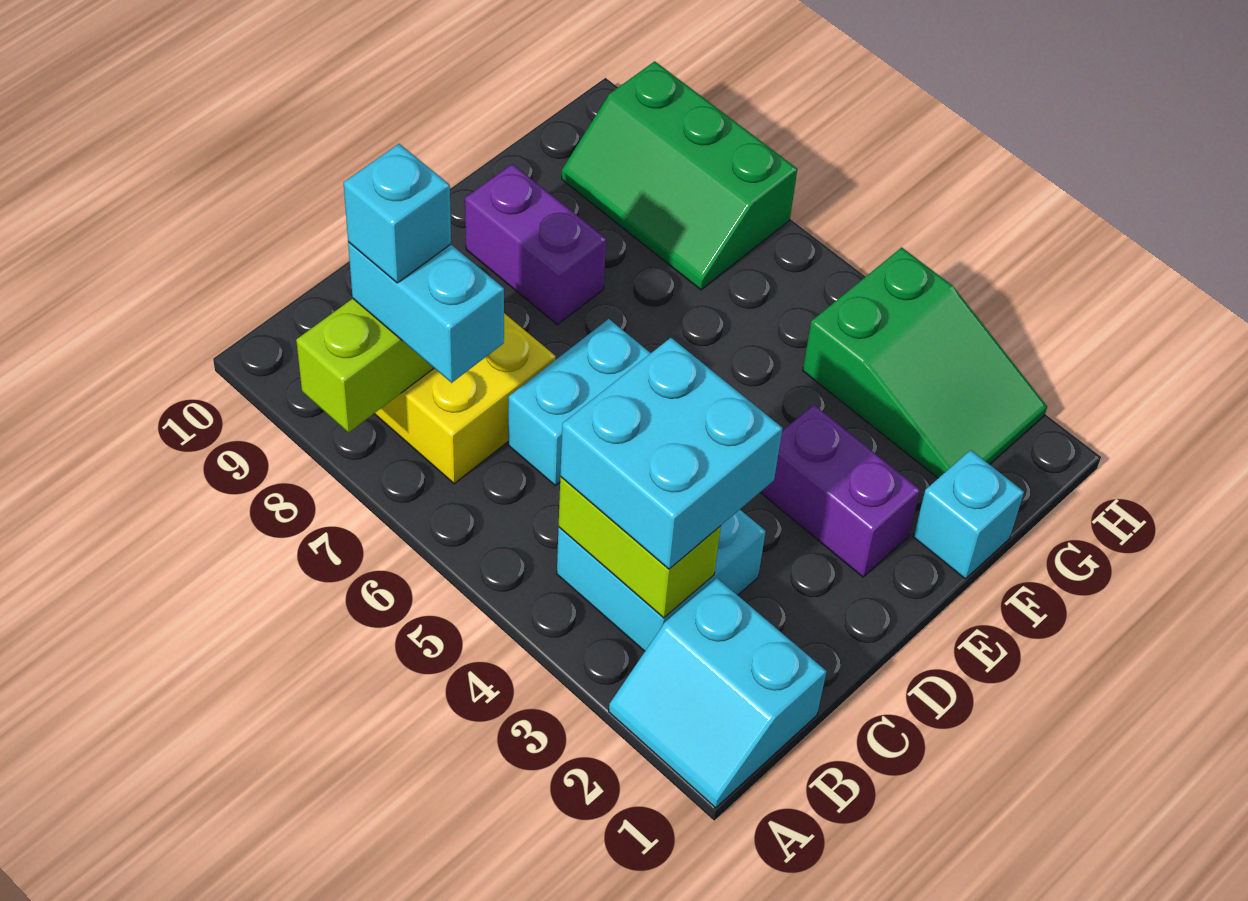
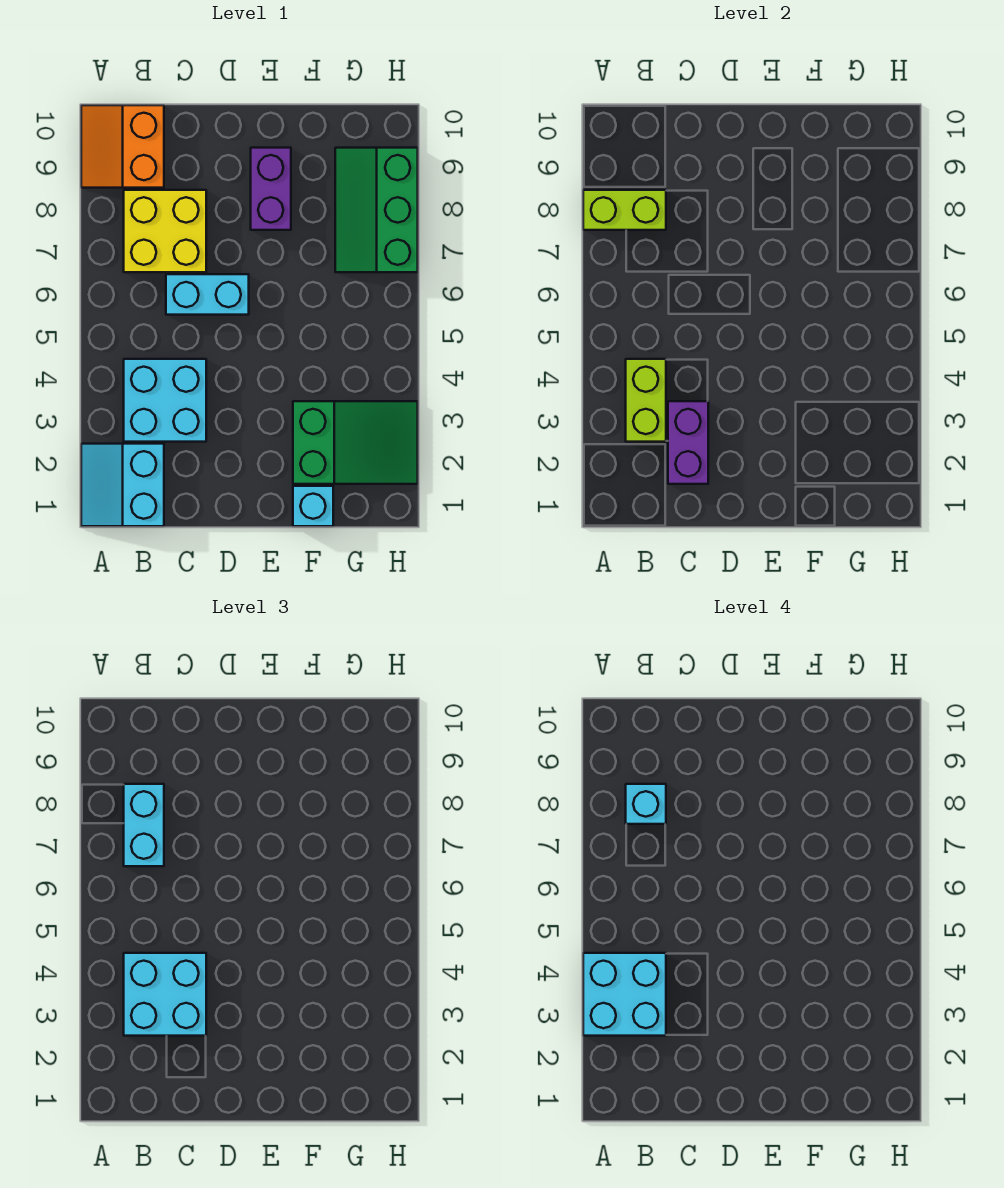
none -> cyan 2x2 brick [583,953,666,1036]
none -> orange 2x2 slope [81,105,164,188]
purple 1x2 brick [760,405,920,577] -> purple 1x2 brick moved to [668,401,708,484]
green 2x3 slope [803,247,1047,478] -> green 2x3 slope turned to [293,401,418,484]

